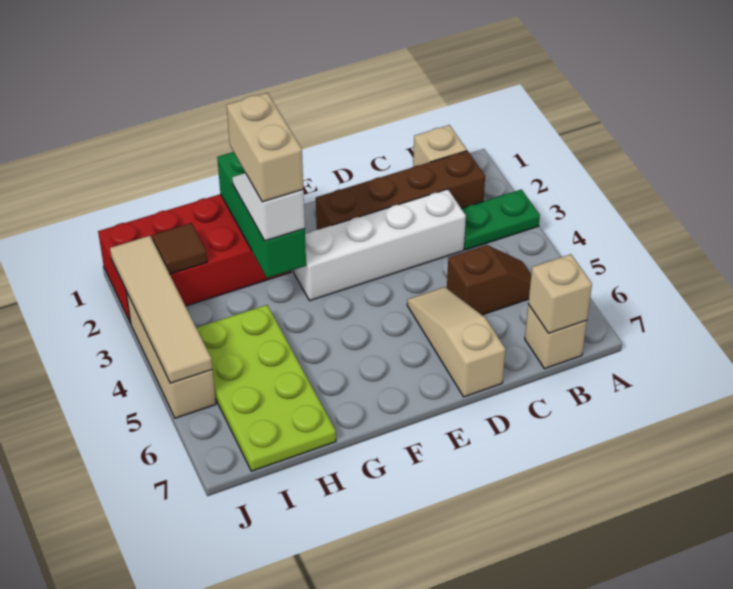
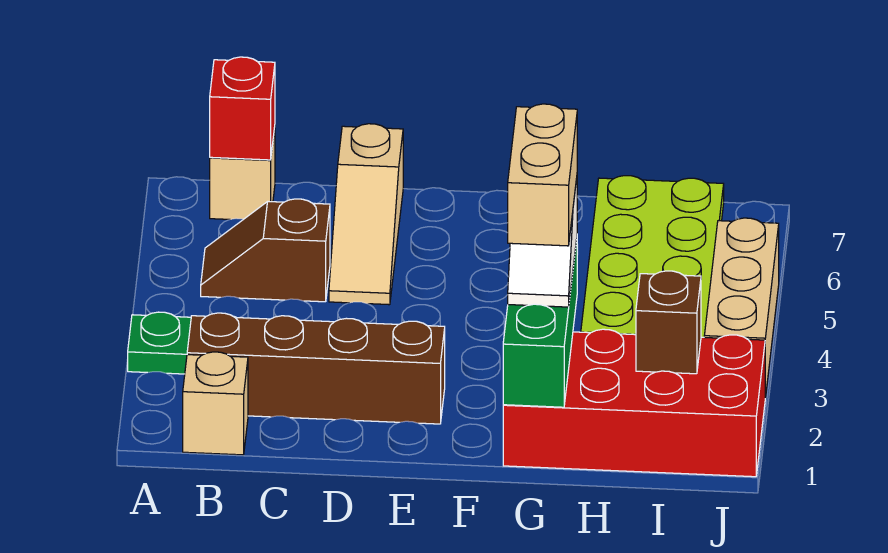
tan 1x1 brick [528,254,592,333] -> red 1x1 brick [210,57,275,160]
white 1x4 brick [294,189,466,301] -> none
brown 1x1 tile [152,223,207,274] -> brown 1x1 brick [636,271,701,374]
tan 1x4 tile [110,236,212,383] -> none

